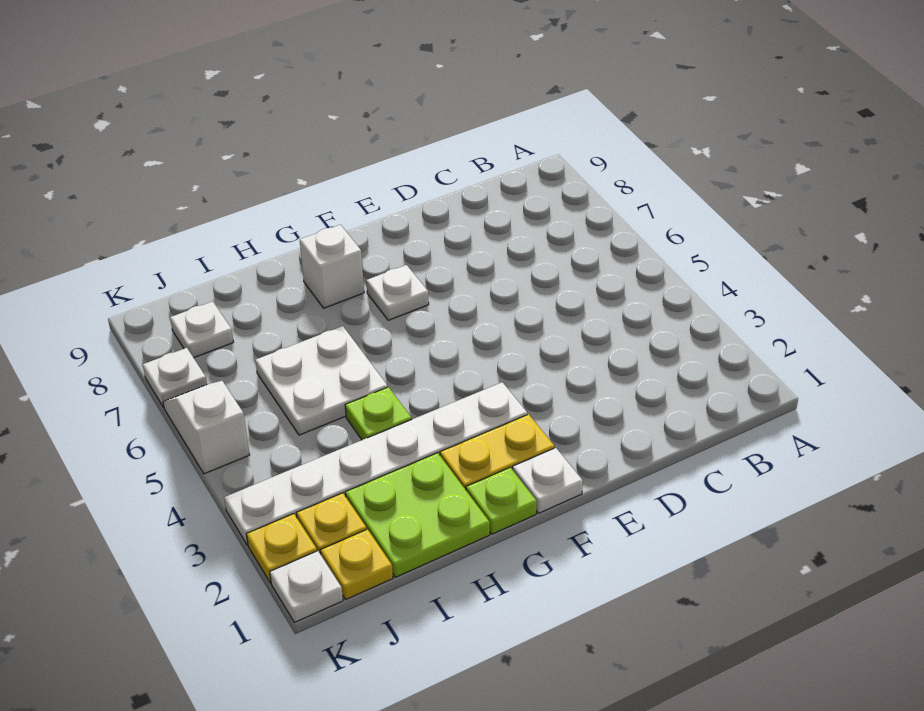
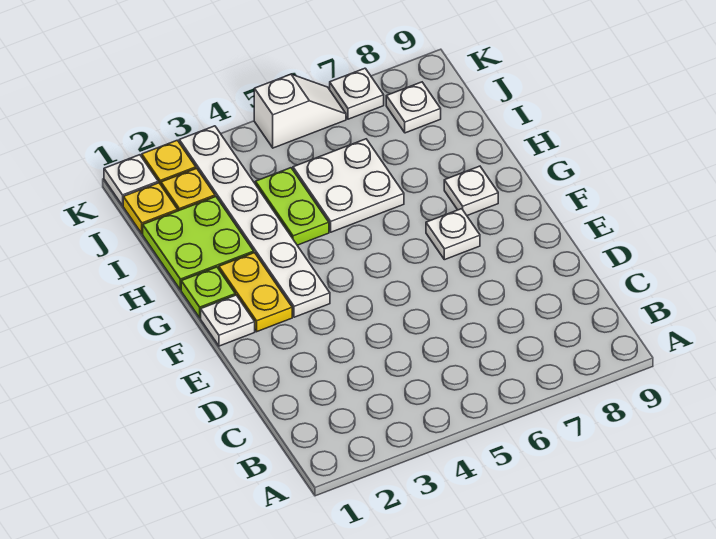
white 1x1 brick [300,225,364,308] -> white 1x1 plate [444,166,498,215]
lime 1x1 plate [345,387,412,440] -> lime 1x2 plate [255,168,329,245]

